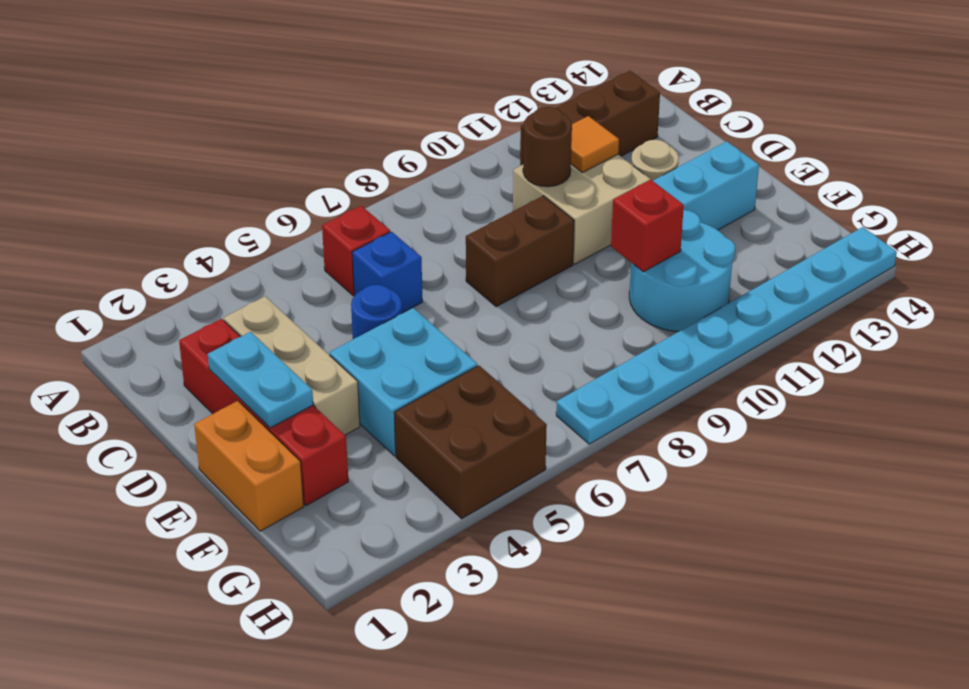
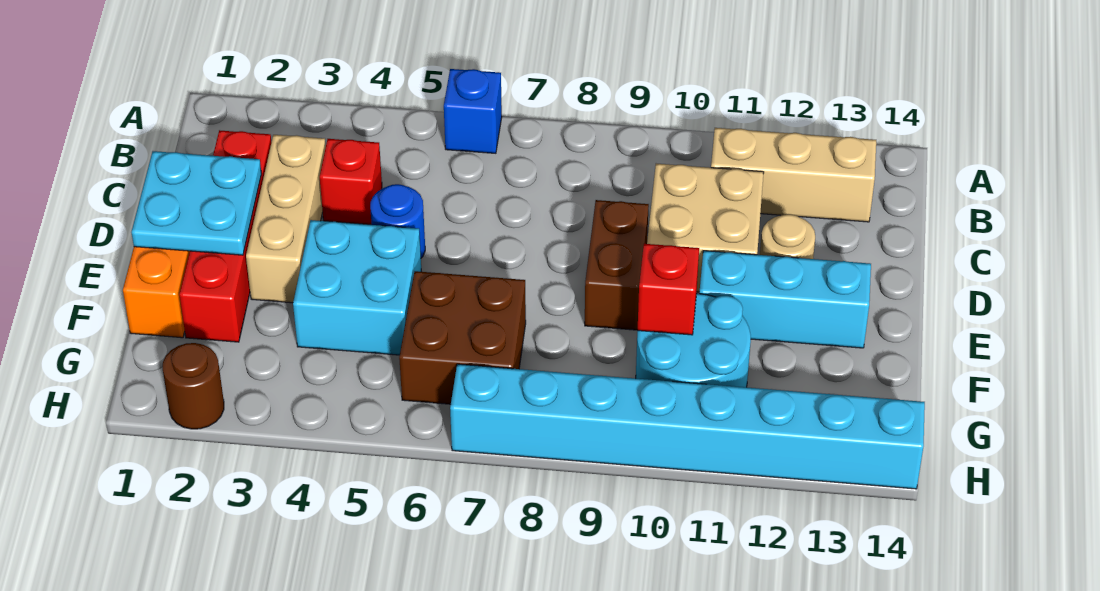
red 1x1 brick [322,206,390,296] -> red 1x1 brick moved to [320,139,382,225]
brown 1x3 brick [520,71,660,166] -> tan 1x3 brick [711,128,876,222]
blue 1x1 brick [352,232,422,313] -> blue 1x1 brick moved to [444,69,502,153]
brown 1x1 round brick [523,107,572,187] -> brown 1x1 round brick moved to [163,343,224,429]
orange 1x1 tile [571,116,619,173] -> none
cyan 1x2 plate [208,332,313,428] -> cyan 2x2 plate [131,151,262,255]
brown 1x2 brick [466,196,574,307] -> brown 1x2 brick turned to [585,200,649,330]
brown 2x2 brick [394,365,547,519] -> brown 2x2 brick moved to [399,271,526,404]
cyan 1x8 plate [556,227,897,444] -> cyan 1x8 brick [450,364,925,489]

